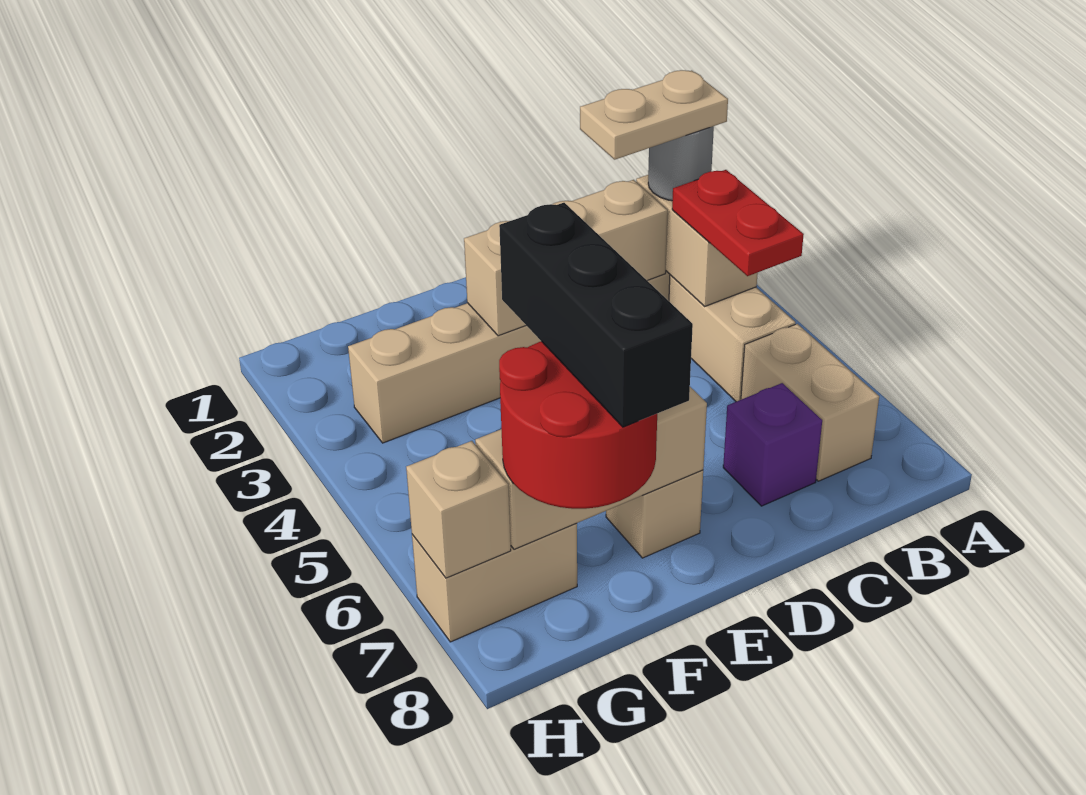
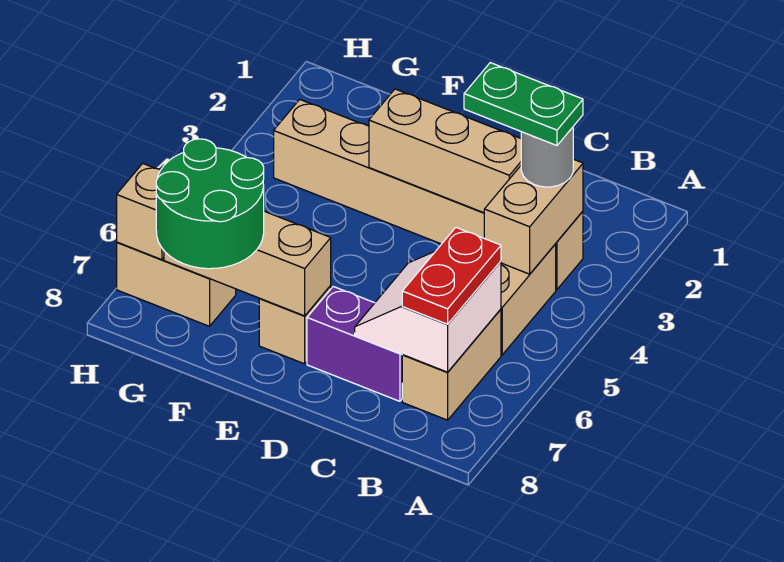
tan 1x2 plate [580,70,728,160] -> green 1x2 plate [464,63,583,146]
red 1x2 plate [672,170,804,276] -> red 1x2 plate moved to [402,228,501,324]
none -> white 2x2 slope [355,252,501,372]
purple 1x1 brick [723,383,822,506] -> purple 1x2 brick [307,287,402,401]
black 1x3 brick [499,203,693,427] -> none
red 2x2 round brick [499,341,657,509] -> green 2x2 round brick [156,139,264,269]

